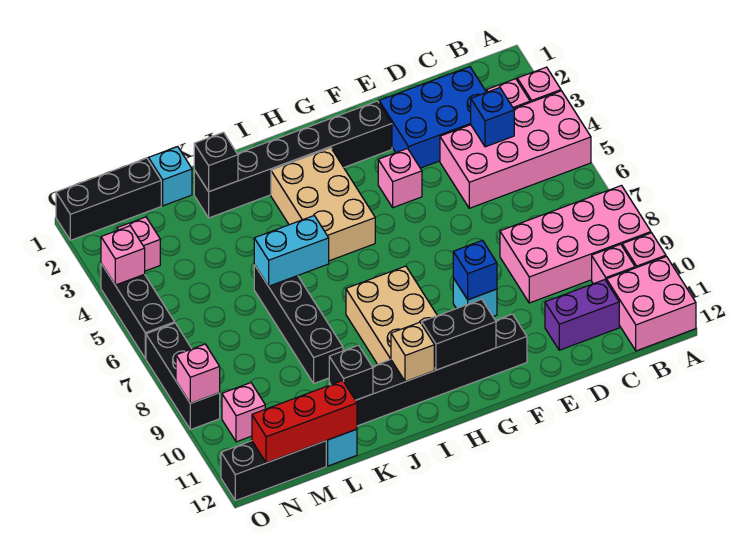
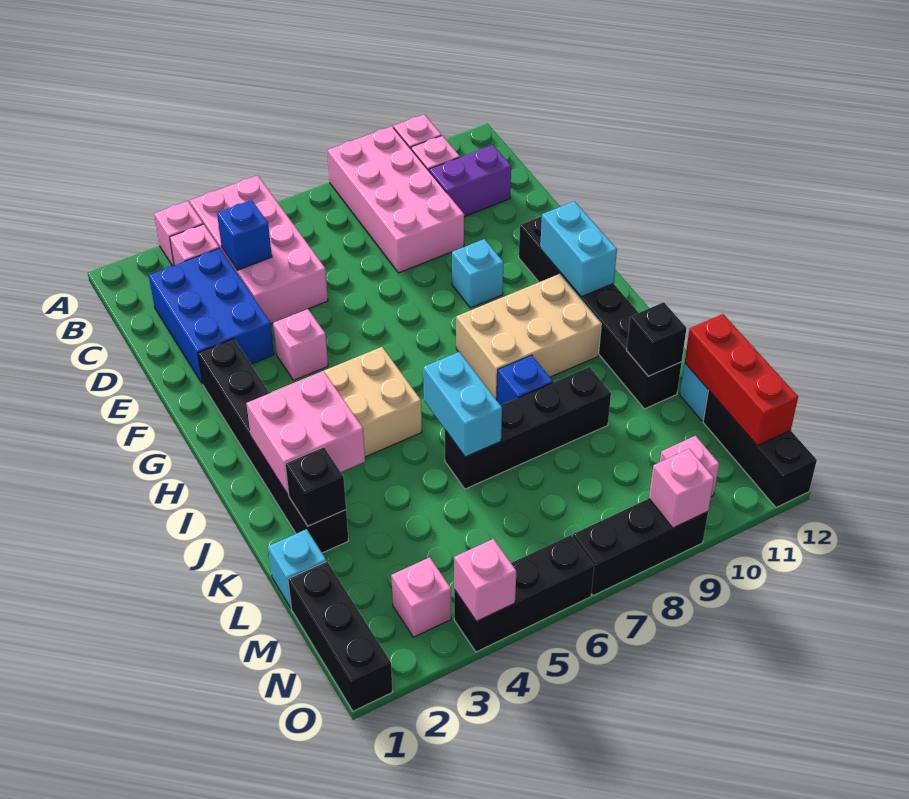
pink 2x2 brick [607,257,696,351] -> pink 2x2 brick moved to [246,371,365,495]
purple 1x2 brick [545,280,619,350] -> purple 1x2 brick turned to [429,145,511,217]
blue 1x1 brick [453,240,497,300] -> blue 1x1 brick moved to [497,355,553,405]
black 1x2 brick [422,299,496,370] -> cyan 1x2 brick [540,201,617,297]
tan 1x1 brick [391,322,434,382] -> none

